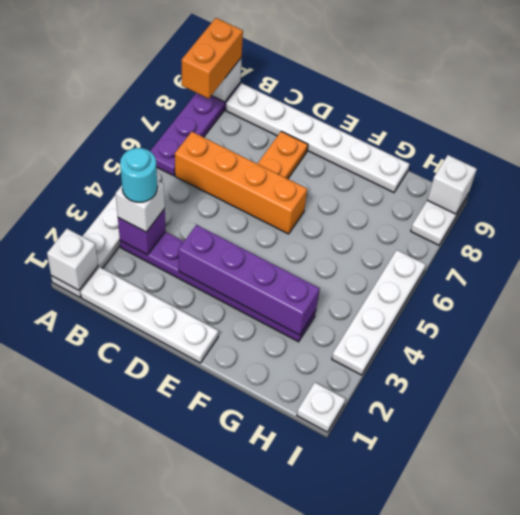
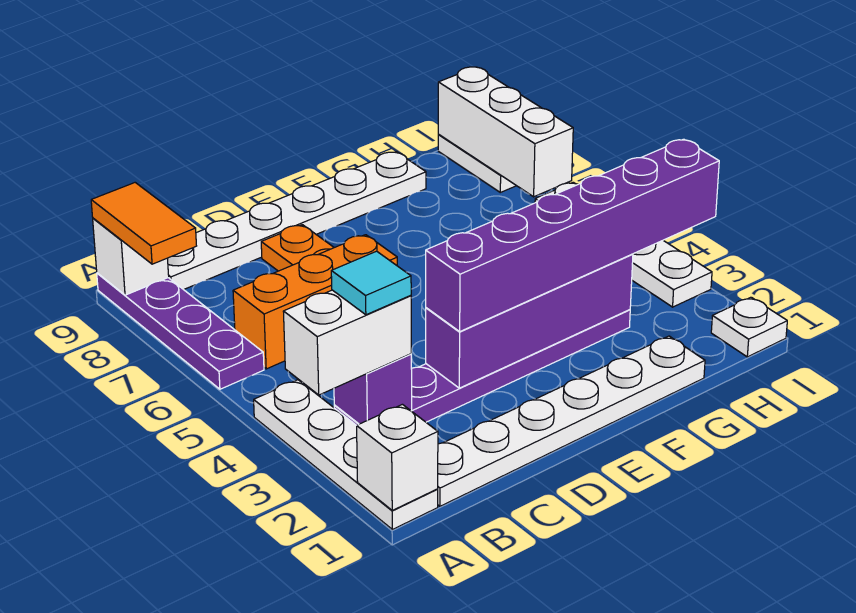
orange 1x2 brick [182,18,243,99] -> orange 1x2 tile [91,183,196,264]
white 1x4 plate [81,267,219,363] -> white 1x6 plate [438,336,705,506]
white 1x1 brick [116,181,165,232] -> white 1x2 brick [283,290,411,395]
cyan 1x1 round brick [120,148,157,202] -> cyan 1x1 tile [331,251,411,315]
orange 1x4 brick [175,132,307,234] -> orange 1x3 brick [233,235,397,369]
none -> purple 1x6 brick [426,139,719,331]
white 1x1 brick [427,155,477,214] -> white 1x3 brick [438,67,573,197]

